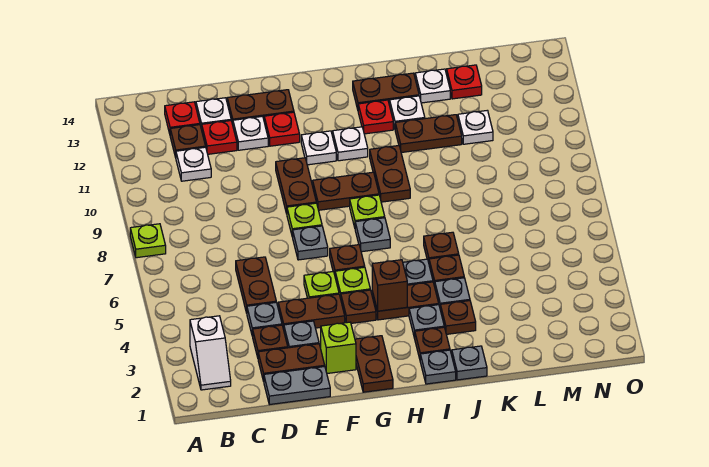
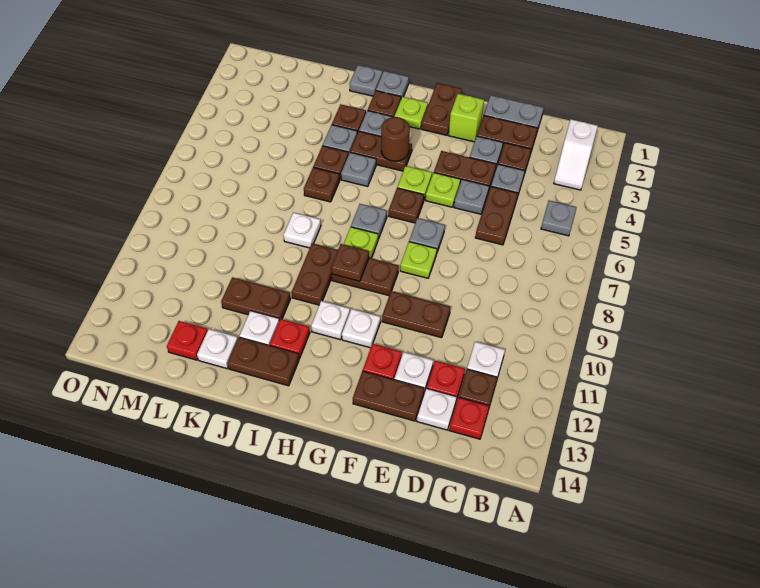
lime 1x1 plate [130,224,166,258] -> lime 1x1 plate moved to [395,97,428,129]
white 1x2 slope [190,316,231,390] -> white 1x2 slope turned to [554,119,598,190]
none -> grey 1x1 plate [541,200,576,236]
none -> grey 1x1 plate [454,179,489,214]
brown 1x2 plate [276,158,316,214] -> brown 1x2 plate turned to [382,291,450,338]
brown 1x1 plate [341,290,376,323] -> brown 1x1 plate moved to [331,244,369,281]
brown 1x1 brick [372,260,407,311] -> brown 1x1 round brick [381,117,410,161]
white 1x1 plate [458,110,493,144] -> white 1x1 plate moved to [284,212,321,248]

